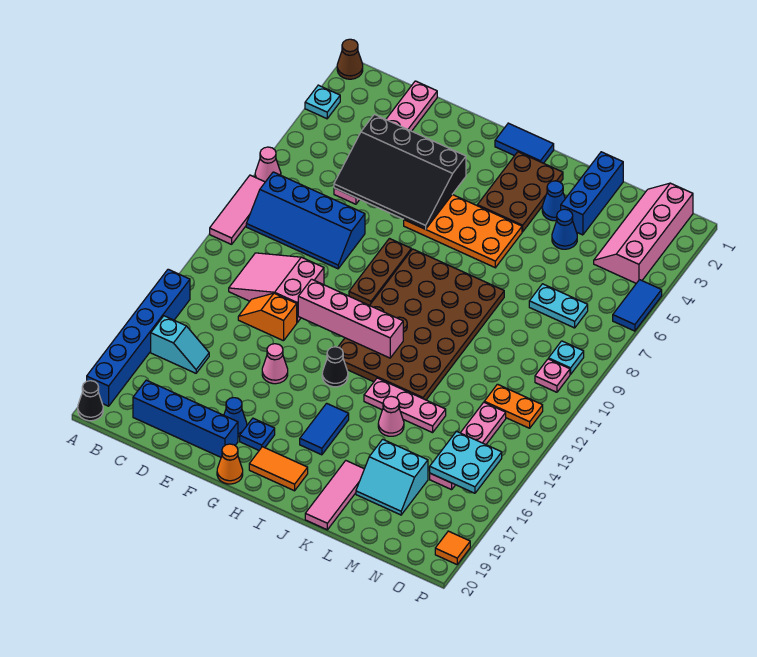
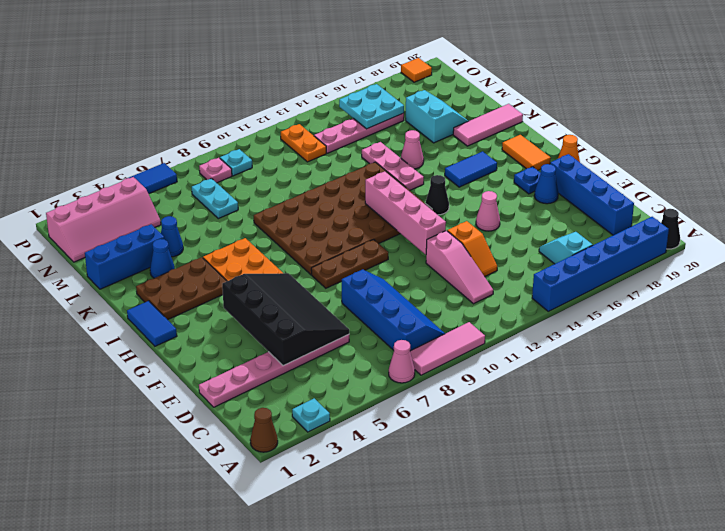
pink 2x3 slope [229,253,324,323] -> pink 1x3 slope [426,231,493,304]
pink 1x1 plate [535,359,570,392] -> pink 1x1 plate moved to [199,158,232,183]

